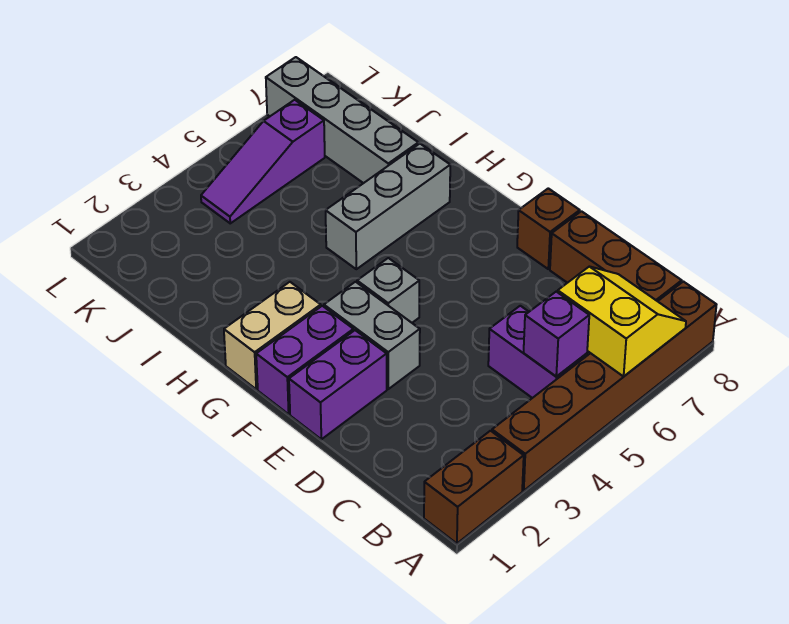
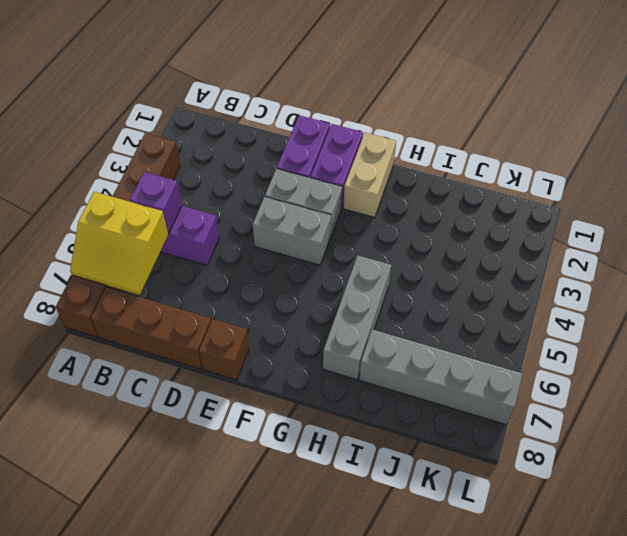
brown 1x2 brick [424,431,524,543] -> none
grey 1x1 brick [357,258,419,323] -> grey 1x2 brick [253,197,331,265]
purple 1x3 slope [201,100,325,223] -> none

